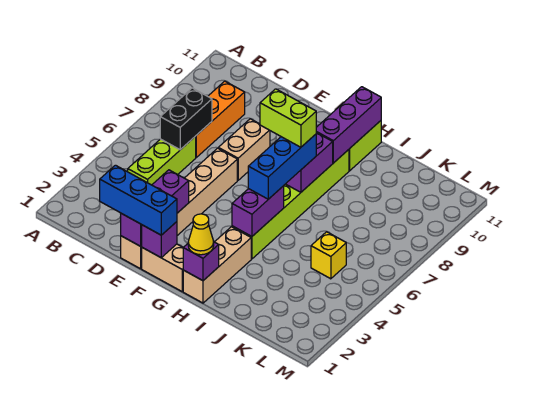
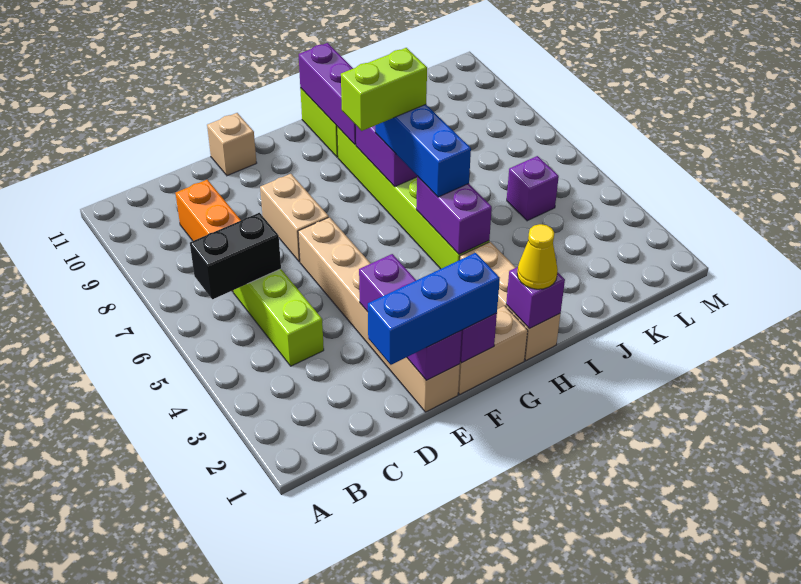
black 1x2 brick [160,88,212,150] -> black 1x2 brick turned to [190,213,281,299]
none -> tan 1x1 brick [207,113,257,176]
yellow 1x1 brick [311,232,346,279] -> purple 1x1 brick [507,156,559,221]

